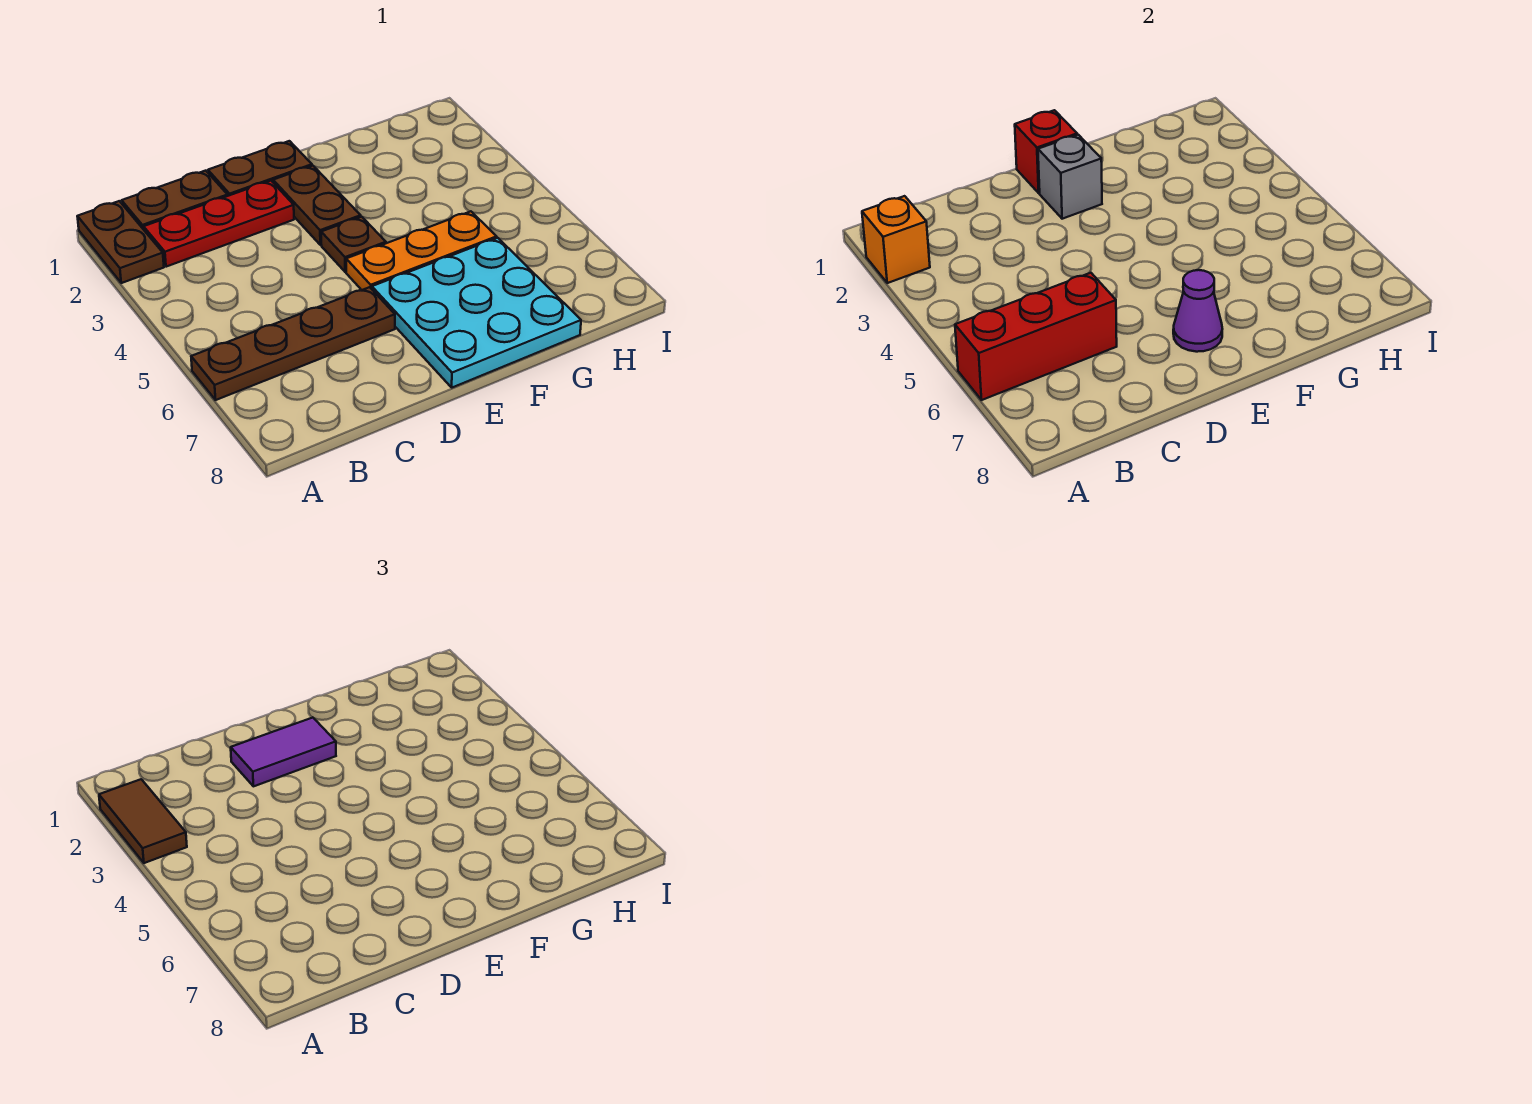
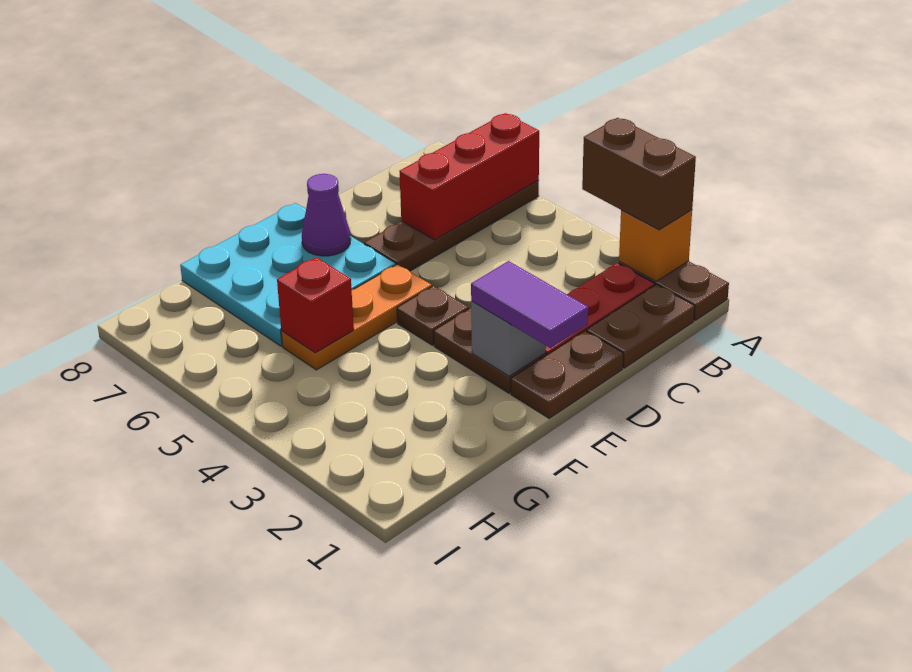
brown 1x2 tile [99,779,187,863] -> brown 1x2 brick [582,118,696,230]
purple 1x2 tile [231,717,336,786] -> purple 1x2 tile turned to [471,261,588,348]
red 1x1 brick [1015,110,1077,193] -> red 1x1 brick moved to [277,257,354,353]

